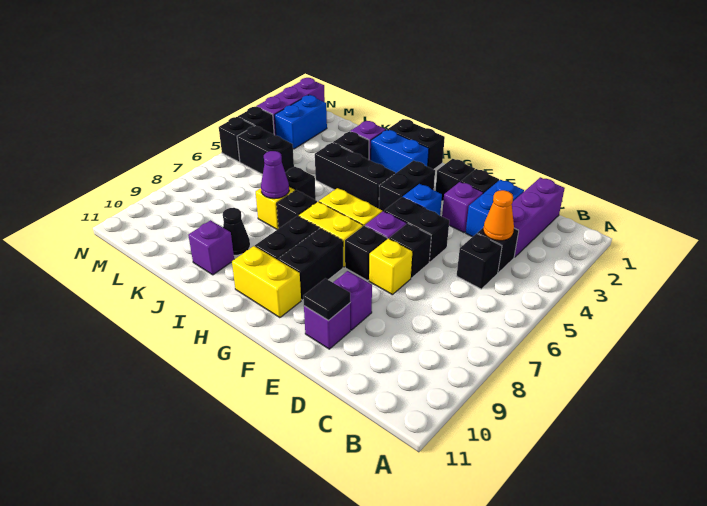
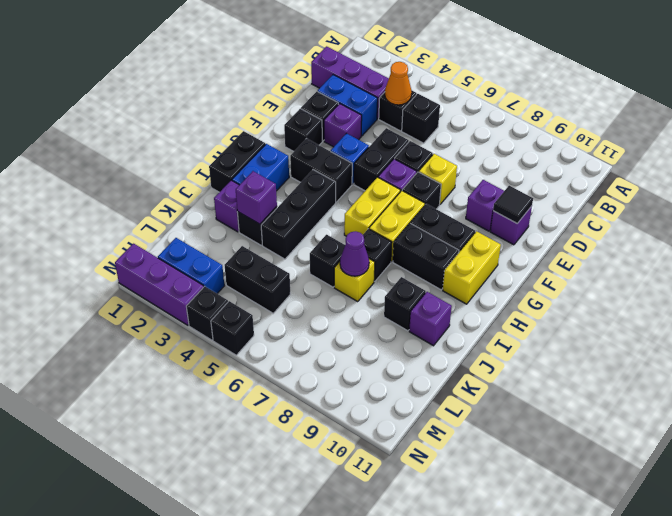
none -> purple 1x1 brick [236,171,277,224]
black 1x1 cone [223,208,250,255] -> black 1x1 brick [384,277,426,331]
black 1x2 brick [237,126,294,174] -> black 1x2 brick turned to [225,246,290,313]

